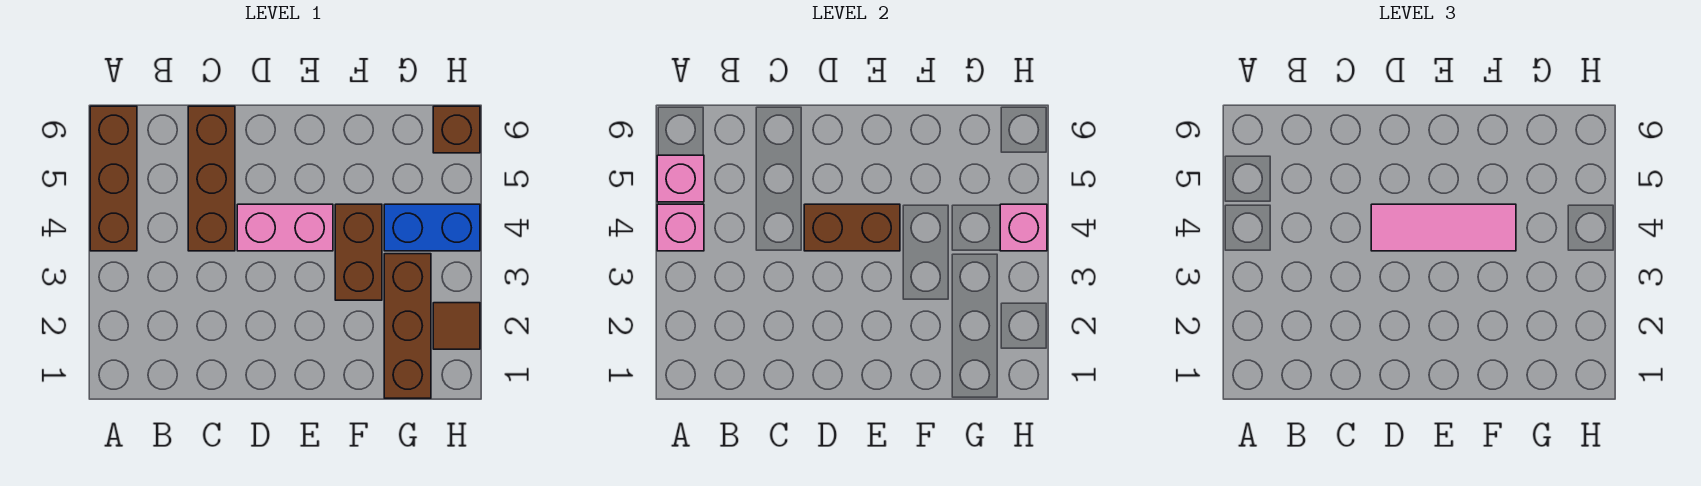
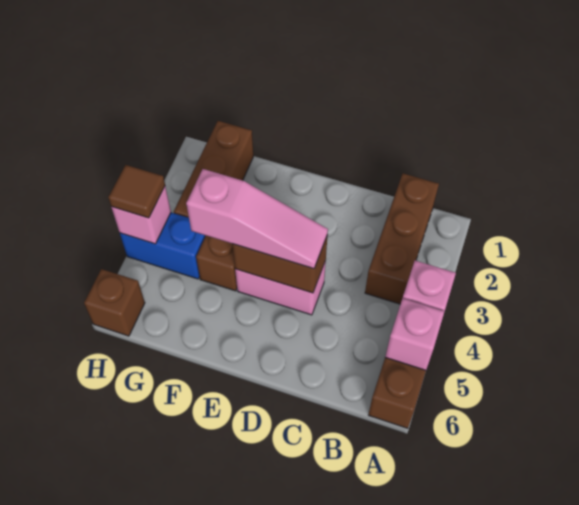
brown 1x3 brick [188,106,235,251] -> brown 1x3 brick moved to [365,173,439,304]
pink 1x3 tile [1371,204,1516,251] -> pink 1x3 slope [186,169,328,269]
brown 1x1 tile [433,303,480,349] -> brown 1x1 tile moved to [108,165,165,218]

